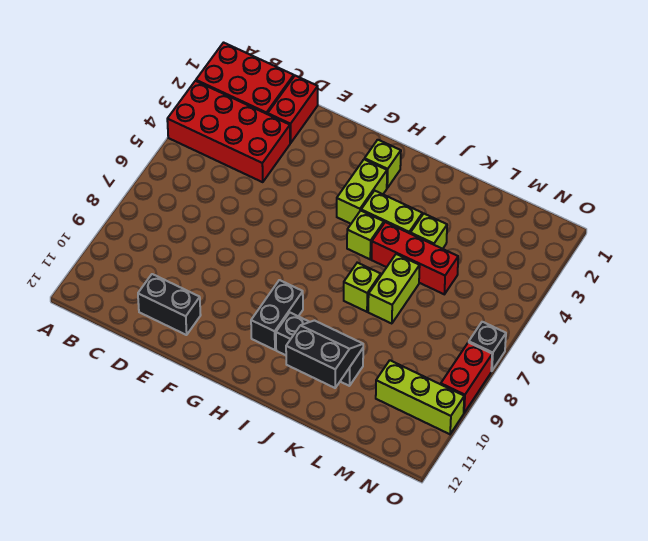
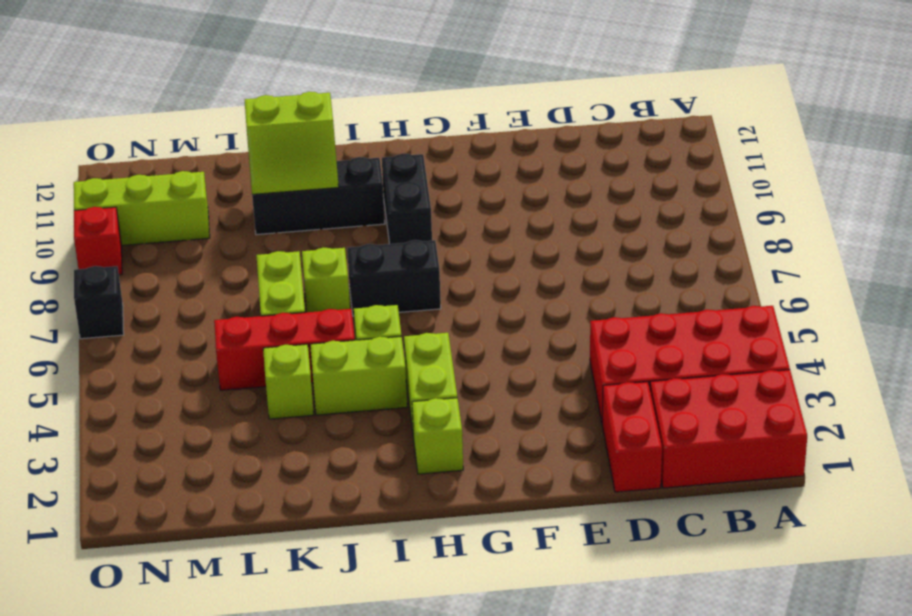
black 1x2 brick [138,274,201,335] -> black 1x2 brick moved to [347,240,441,316]
black 2x2 slope [286,321,363,388] -> lime 2x2 slope [245,92,339,194]
red 1x2 brick [441,342,492,413] -> red 1x1 brick [74,207,122,275]

